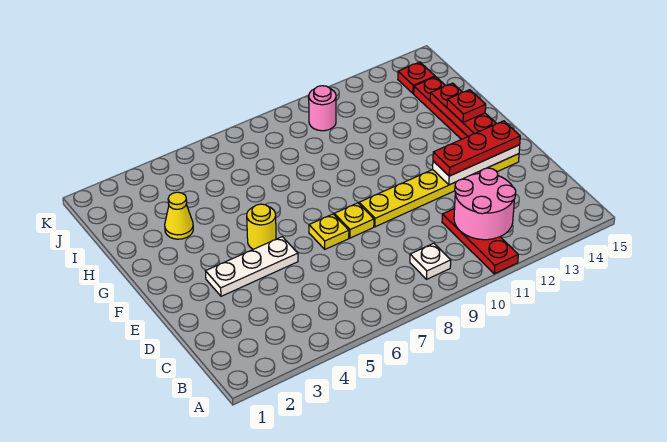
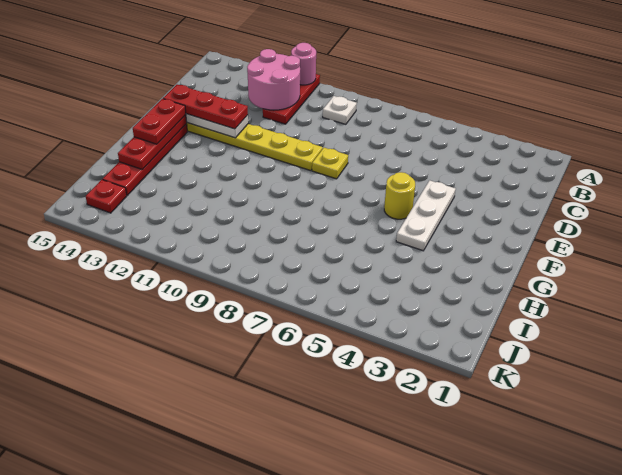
white 1x3 plate [206,237,298,296] -> white 1x3 plate turned to [396,180,456,251]
yellow 1x1 plate [309,214,349,249] -> none
red 1x1 plate [447,90,486,122] -> red 1x2 plate [133,99,186,144]
yellow 1x1 cone [165,192,193,239] -> none
pink 1x1 round brick [309,86,336,131] -> pink 1x1 round brick moved to [291,43,316,85]

